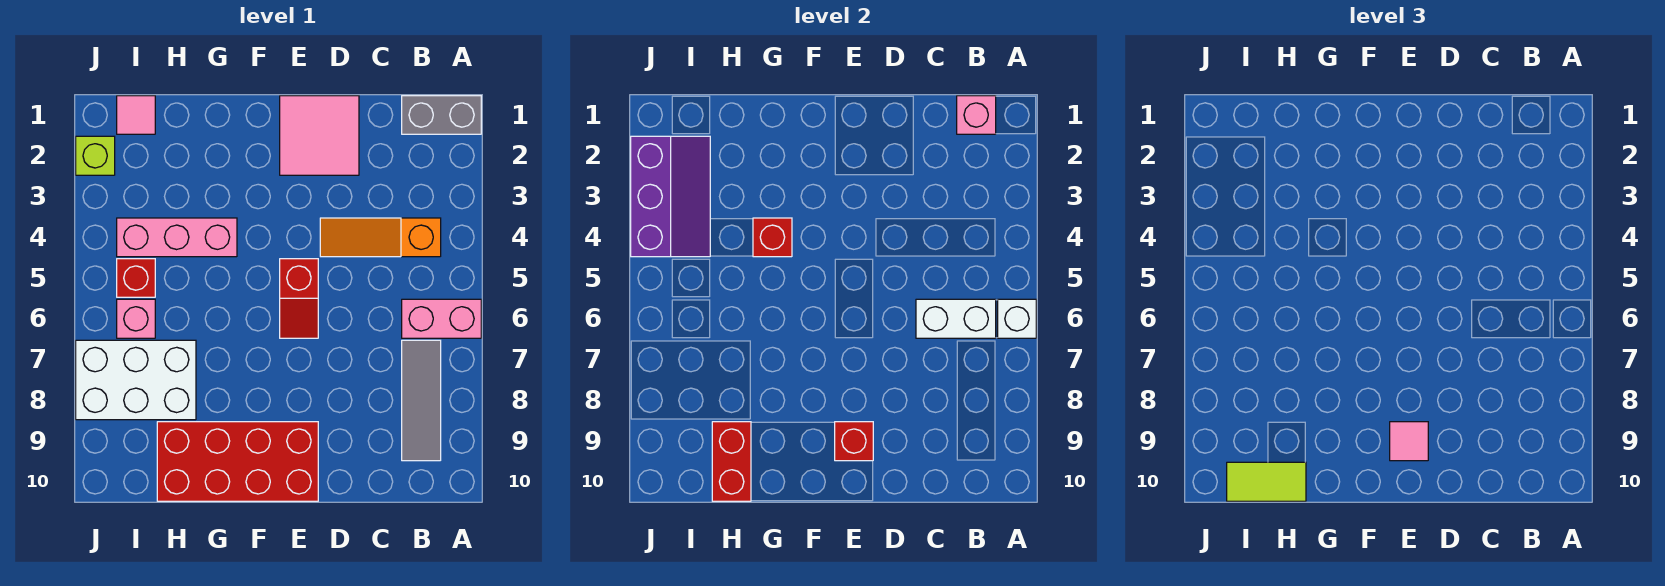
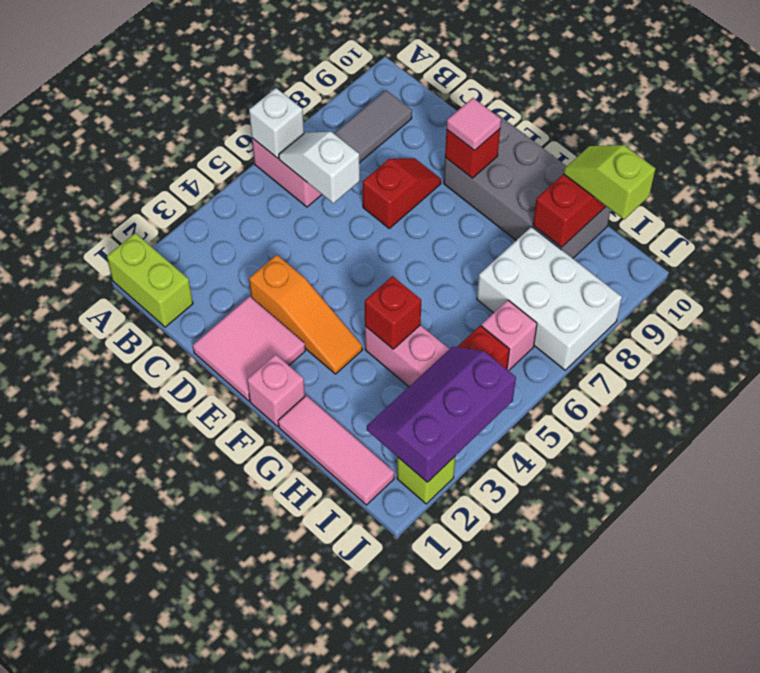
grey 1x2 brick [402,96,481,134] -> lime 1x2 brick [107,233,193,327]
pink 1x1 brick [957,96,996,134] -> pink 1x1 brick moved to [247,354,305,426]
orange 1x3 slope [320,218,441,257] -> orange 1x3 slope moved to [249,255,363,374]
white 1x2 brick [916,299,996,338] -> white 1x2 slope [279,132,360,203]
red 1x2 slope [280,259,318,338] -> red 1x2 slope moved to [362,158,441,228]
red 2x4 brick [157,422,318,501] -> grey 2x4 brick [444,113,611,258]
lime 1x2 tile [1227,462,1306,501] -> lime 1x2 slope [563,145,656,220]
pink 1x1 tile [117,96,155,134] -> pink 1x3 tile [278,396,394,505]

